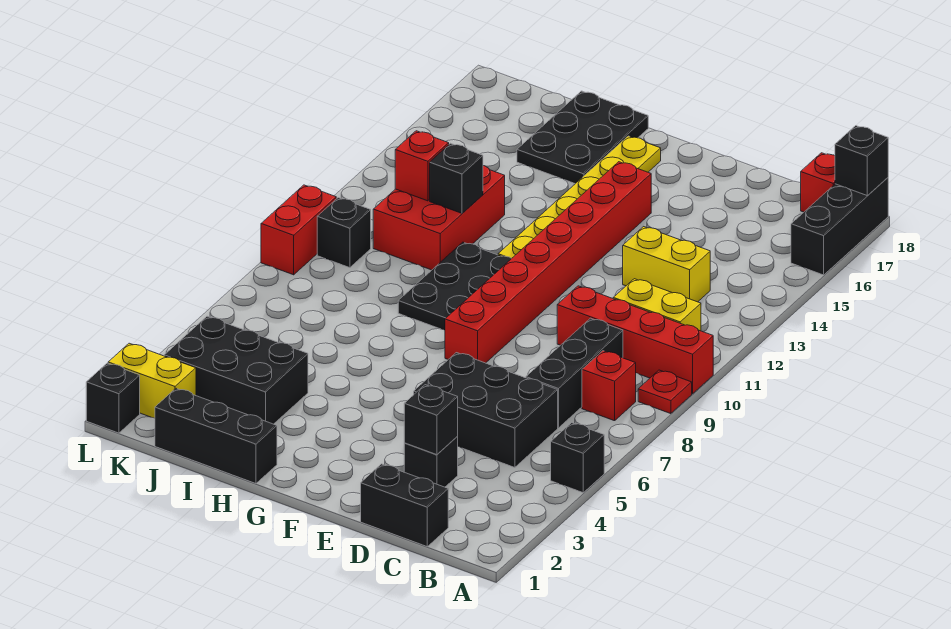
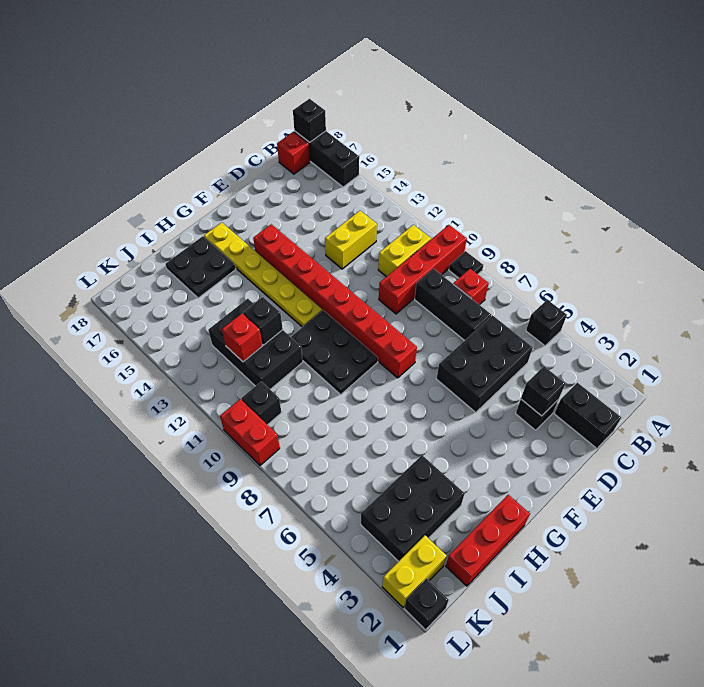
red 1x1 plate [638,370,692,414] -> black 1x1 plate [449,251,483,278]
black 1x2 brick [361,464,448,546] -> black 1x2 brick turned to [554,383,621,448]
black 1x3 brick [155,388,277,484] -> red 1x3 brick [446,495,530,586]
black 2x3 plate [517,91,648,184] -> black 2x2 plate [165,236,236,298]
red 2x3 brick [373,166,505,270] -> black 2x3 brick [208,299,303,389]

